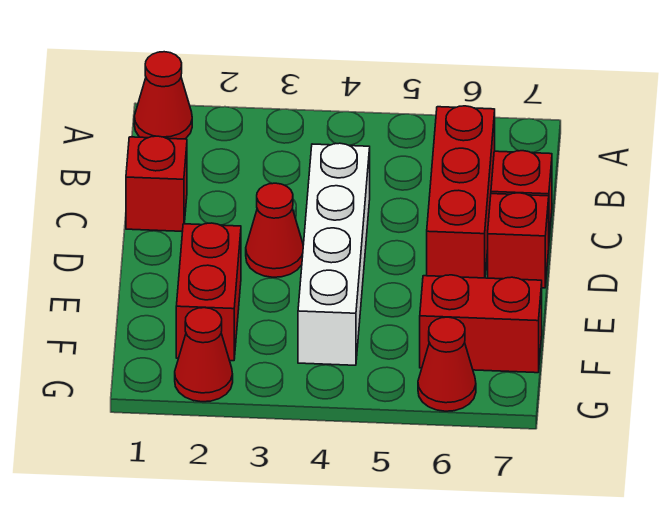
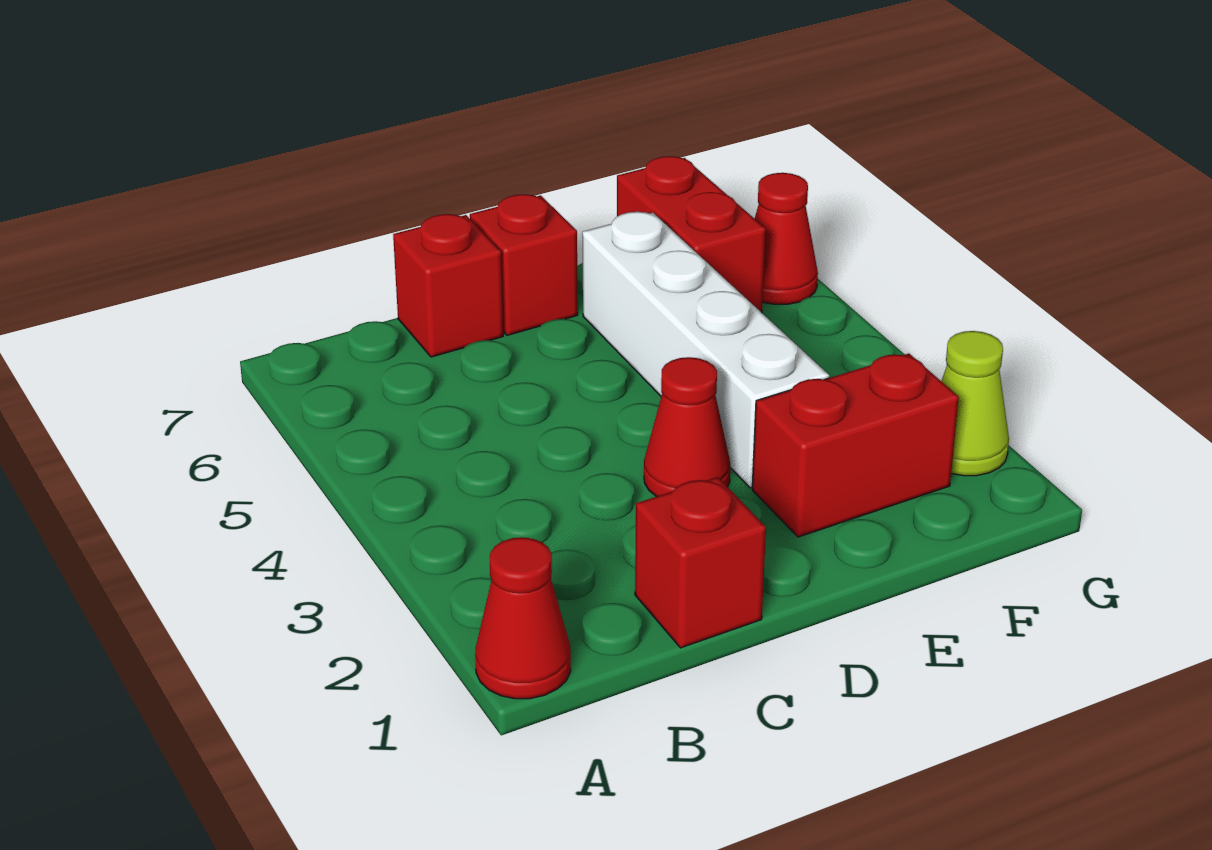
red 1x3 brick [427,106,495,278] -> none
white 1x4 brick [298,143,370,365] -> white 1x4 brick turned to [582,212,829,488]
red 1x1 cone [175,308,233,402] -> lime 1x1 cone [941,331,1009,476]

